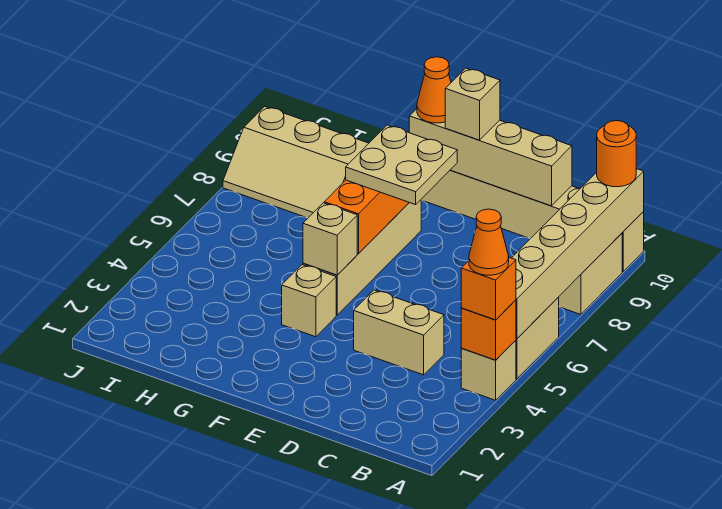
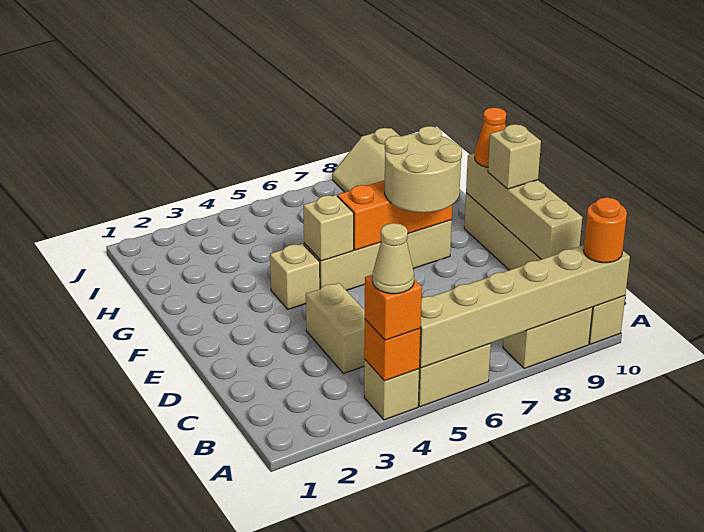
orange 1x1 cone [469,209,509,275] -> tan 1x1 cone [373,223,414,294]
tan 2x2 plate [346,125,457,205] -> tan 2x2 round brick [385,126,462,213]

